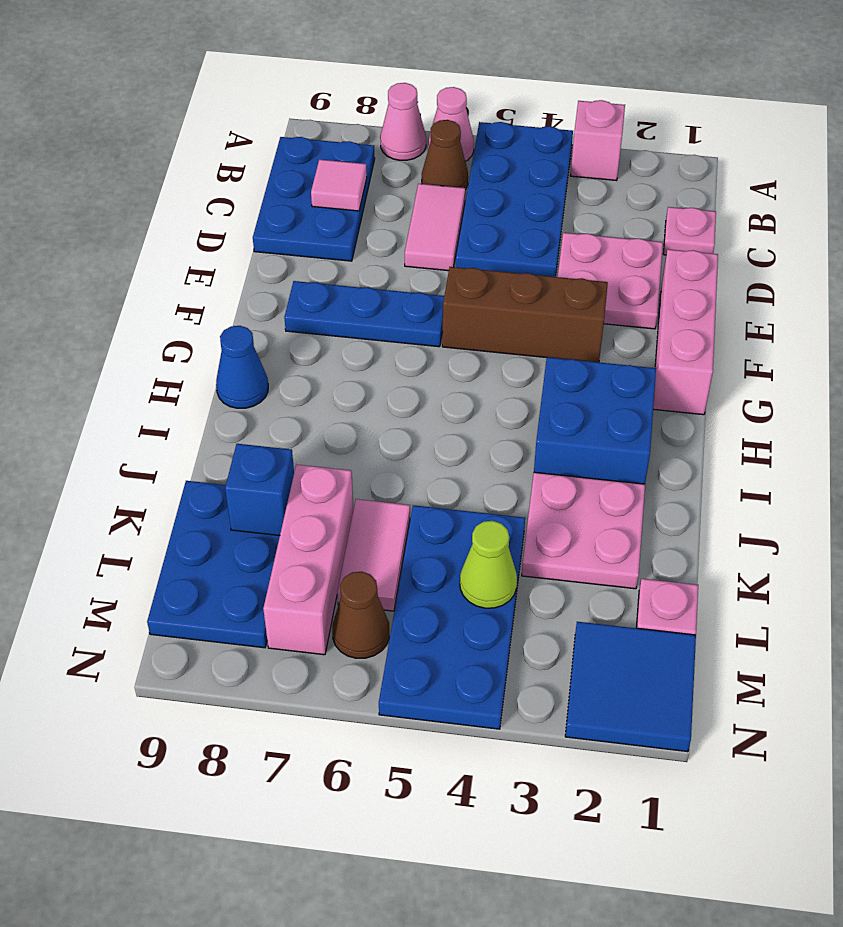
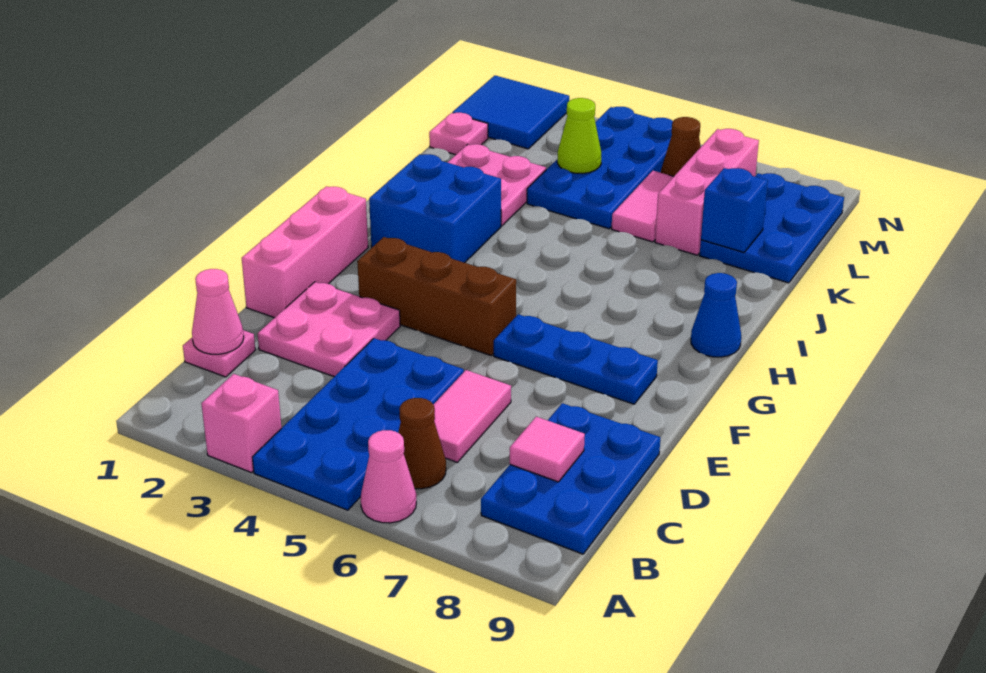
pink 1x1 cone [380,83,426,160] -> pink 1x1 cone moved to [192,269,244,354]

